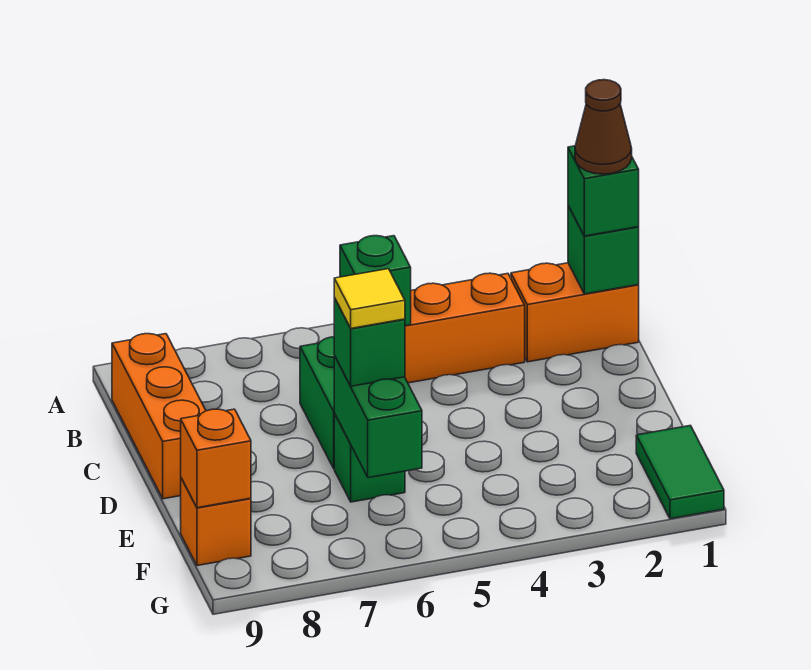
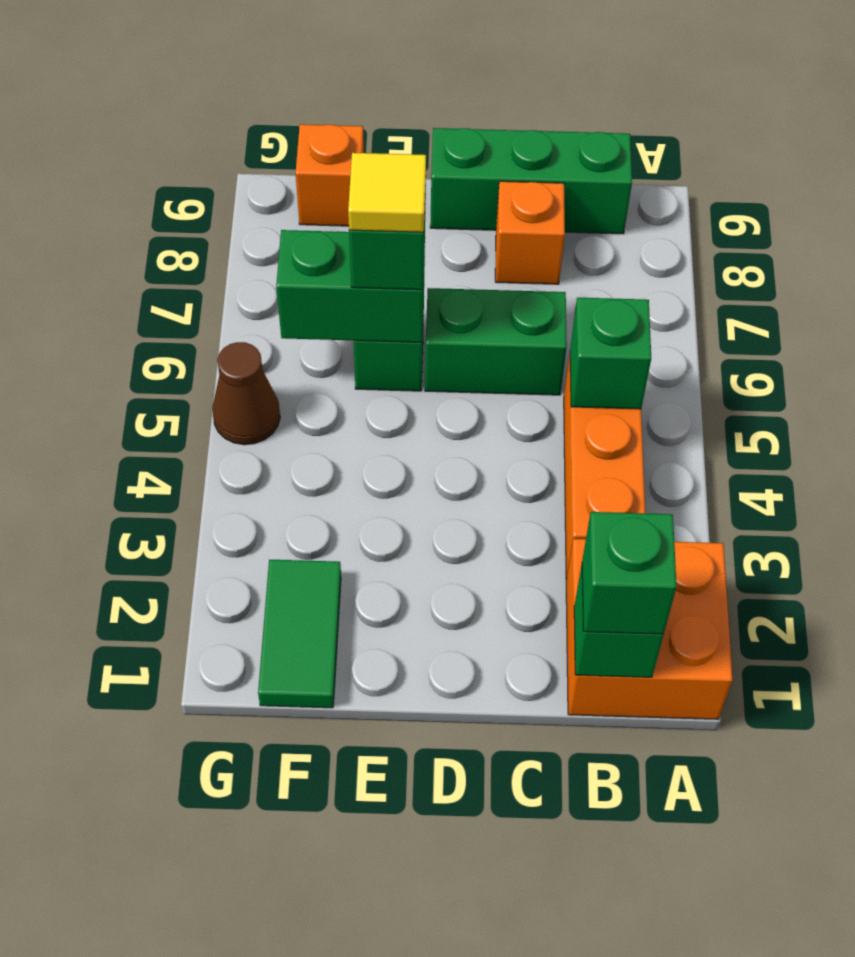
orange 1x2 brick [511,263,639,362] -> orange 2x2 brick [566,539,732,719]
brown 1x1 cone [575,80,632,174] -> brown 1x1 cone moved to [212,342,280,445]
orange 1x3 brick [112,334,206,499] -> green 1x3 brick [430,128,632,234]
green 1x2 tile [636,426,724,519] -> green 1x2 tile turned to [258,560,341,708]
orange 1x1 brick [181,409,251,508] -> orange 1x1 brick moved to [495,181,565,284]

